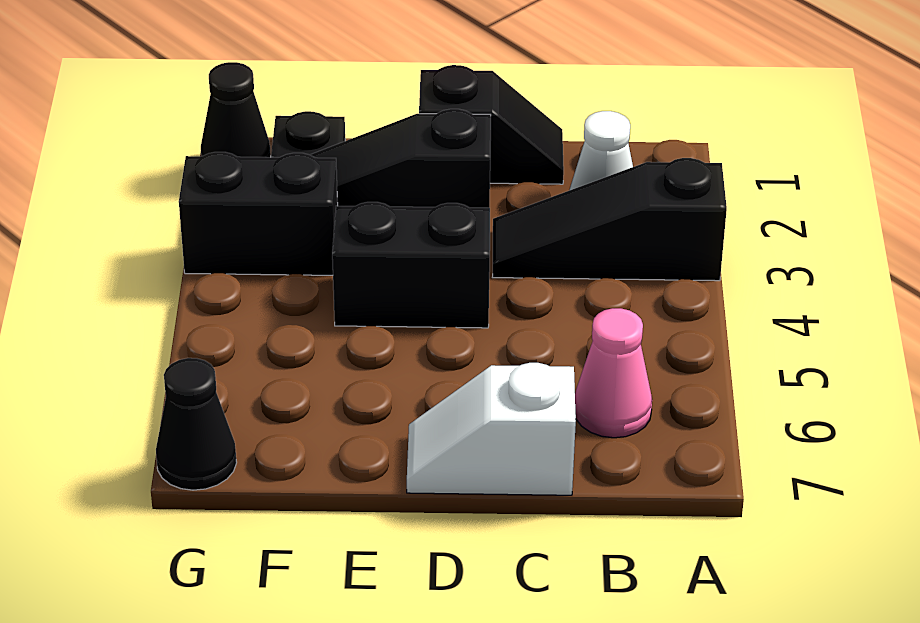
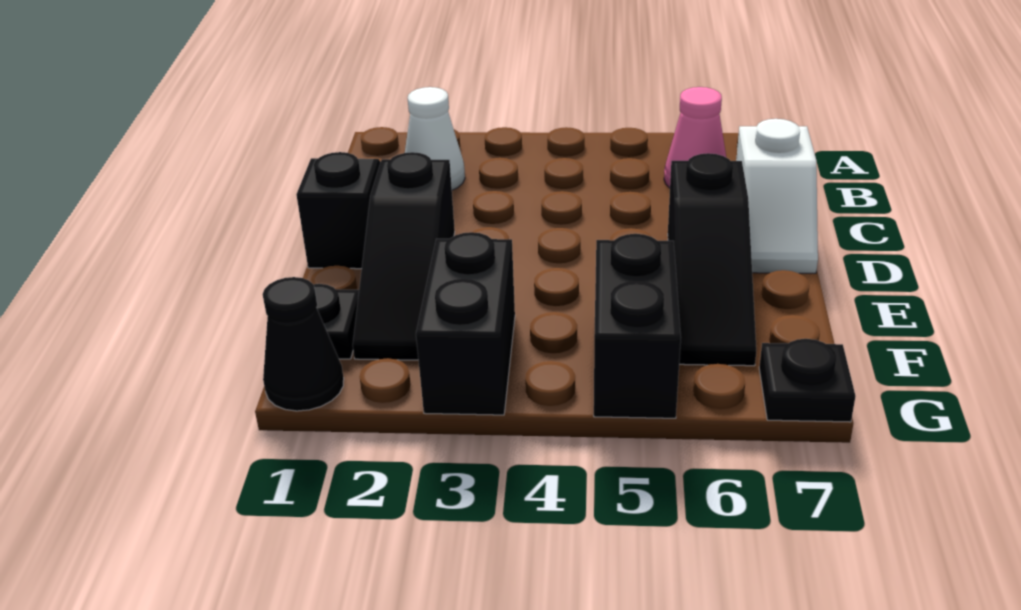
black 1x3 slope [493,158,727,281] -> black 1x3 slope moved to [668,153,756,366]
black 1x2 brick [332,202,490,328] -> black 1x2 brick moved to [594,234,681,418]
black 1x1 cone [156,358,237,490] -> black 1x1 plate [759,339,856,422]

